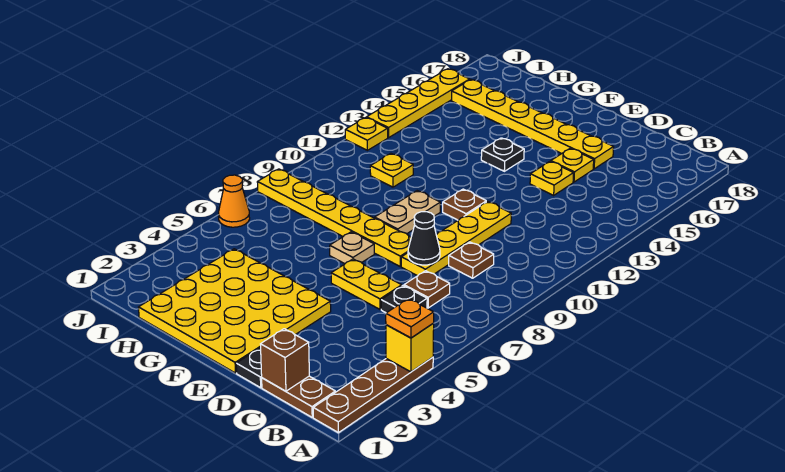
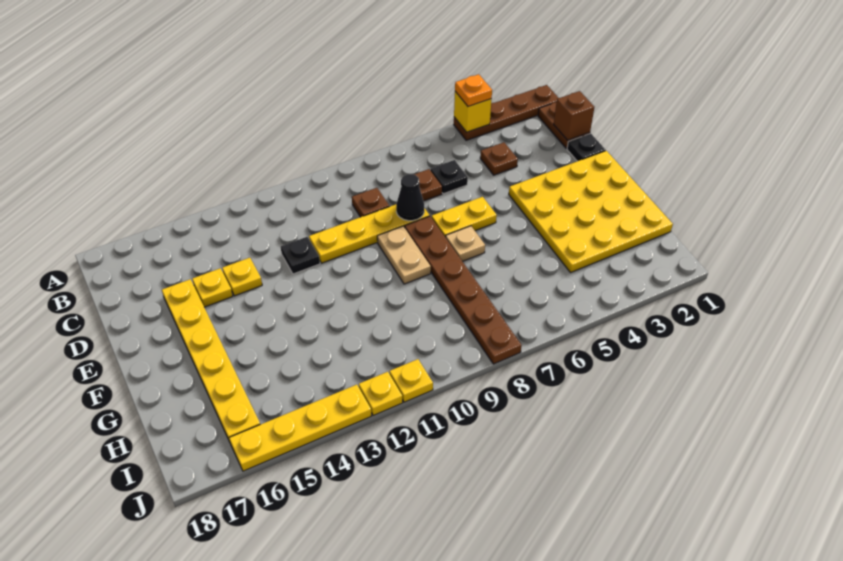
yellow 1x2 plate [331,259,402,309] -> yellow 1x2 plate turned to [431,197,497,237]
yellow 1x6 plate [257,169,411,266] -> brown 1x6 plate [405,216,522,364]
brown 1x1 plate [443,189,486,220] -> brown 1x1 plate moved to [480,142,518,175]
tan 1x2 plate [375,191,440,234] -> tan 1x2 plate turned to [377,226,431,284]
black 1x1 plate [481,138,524,171] -> black 1x1 plate moved to [281,237,320,274]
yellow 1x1 plate [370,153,413,187] -> yellow 1x1 plate moved to [389,359,433,402]
orange 1x1 cone [219,175,250,227] -> none

